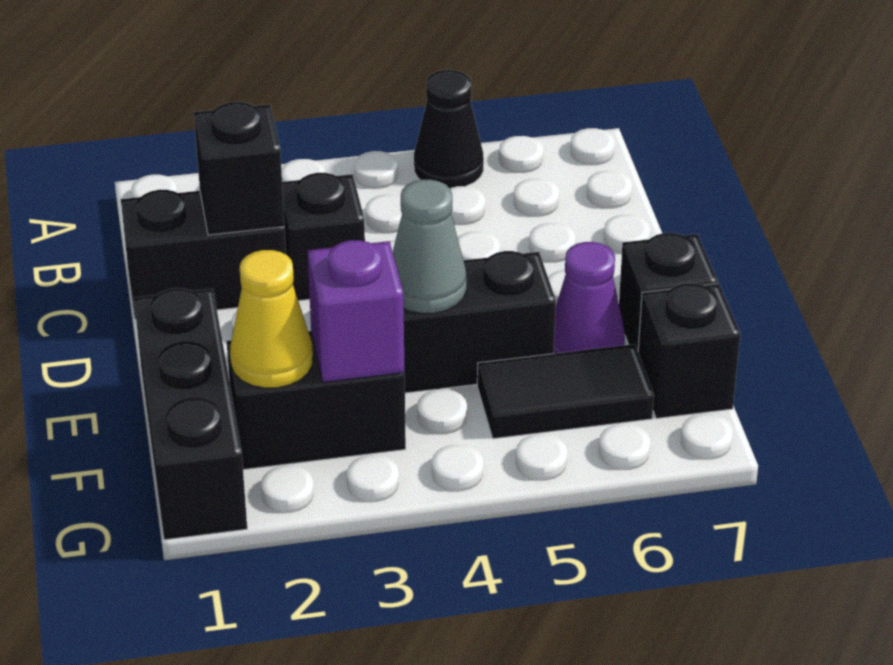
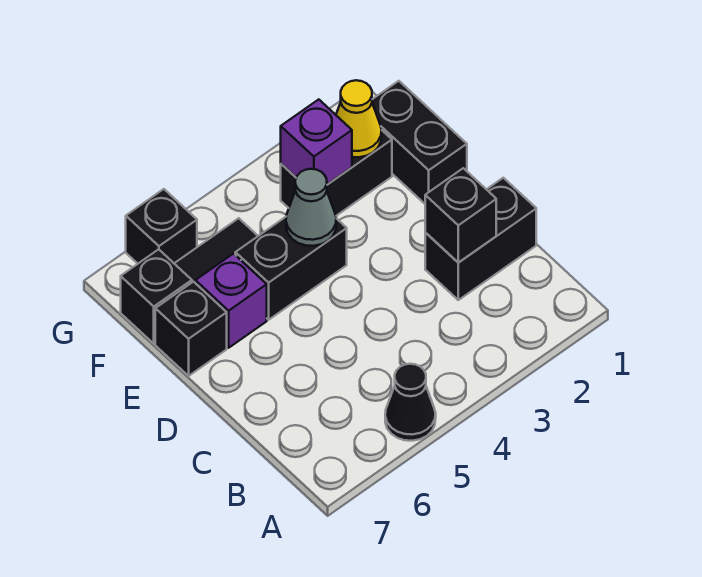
black 1x1 brick [282,172,365,301] -> black 1x1 brick moved to [126,189,197,264]
black 1x3 brick [134,288,247,540] -> black 1x2 brick [372,81,467,204]
purple 1x1 cone [554,242,625,354] -> purple 1x1 brick [195,254,267,348]

